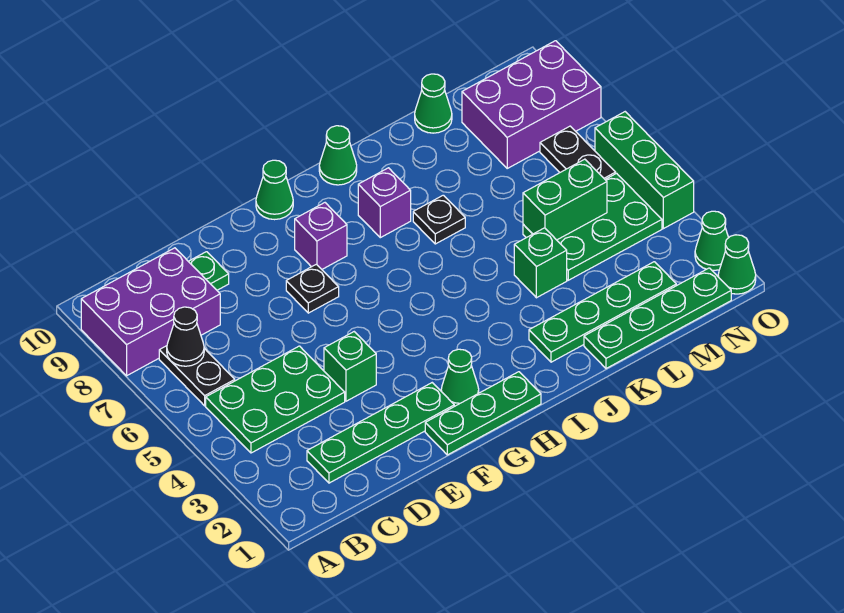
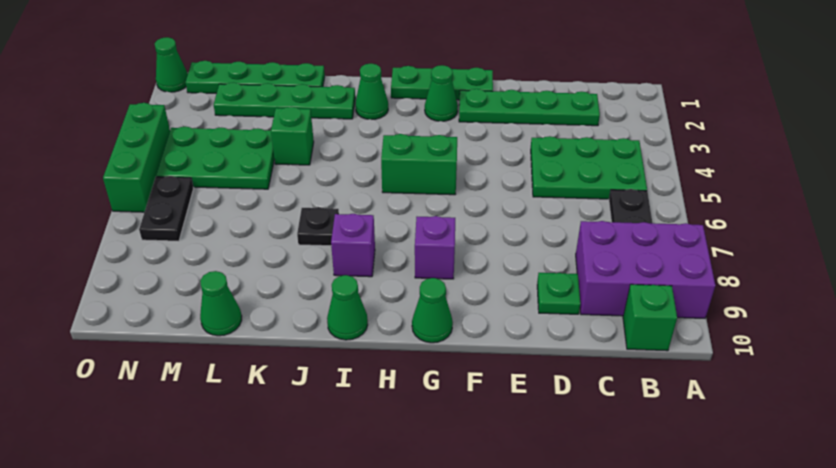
black 1x1 cone [167,307,204,366] -> none
green 1x1 brick [324,332,376,401] -> green 1x1 brick moved to [623,284,677,351]
black 1x1 plate [286,264,339,313] -> none
green 1x2 brick [523,159,607,240] -> green 1x2 brick moved to [381,134,457,195]
purple 2x3 brick [462,41,601,168] -> none
green 1x1 cone [695,211,729,270] -> green 1x1 cone moved to [355,63,388,120]

